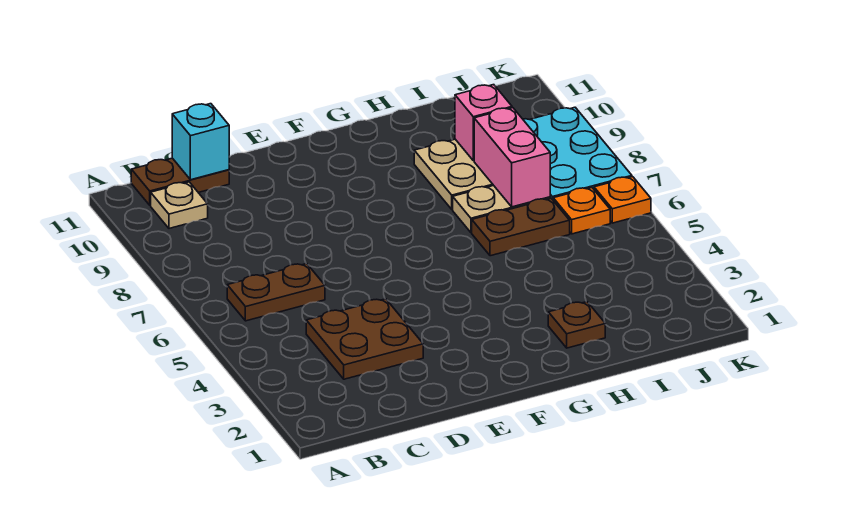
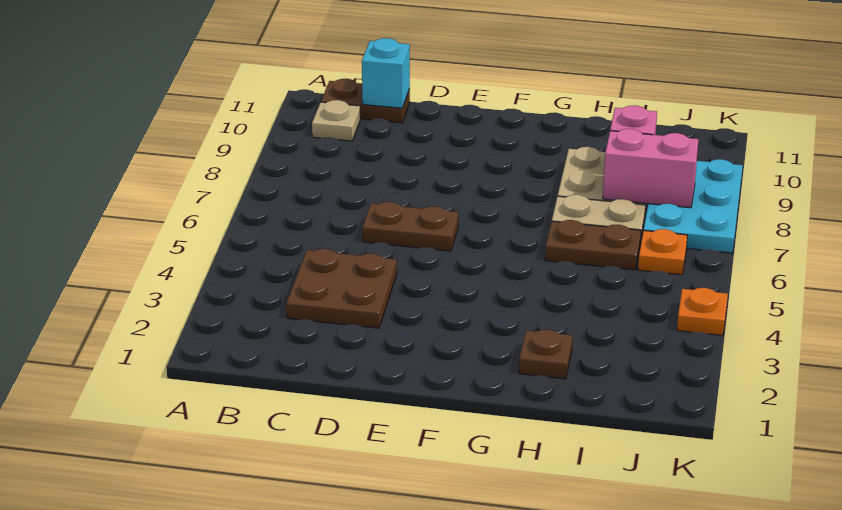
brown 1x2 plate [227,264,325,321] -> brown 1x2 plate moved to [362,202,458,251]
pink 1x2 brick [474,108,550,207] -> pink 1x2 brick turned to [603,129,699,208]
orange 1x1 plate [594,177,651,223] -> orange 1x1 plate moved to [677,288,728,335]

